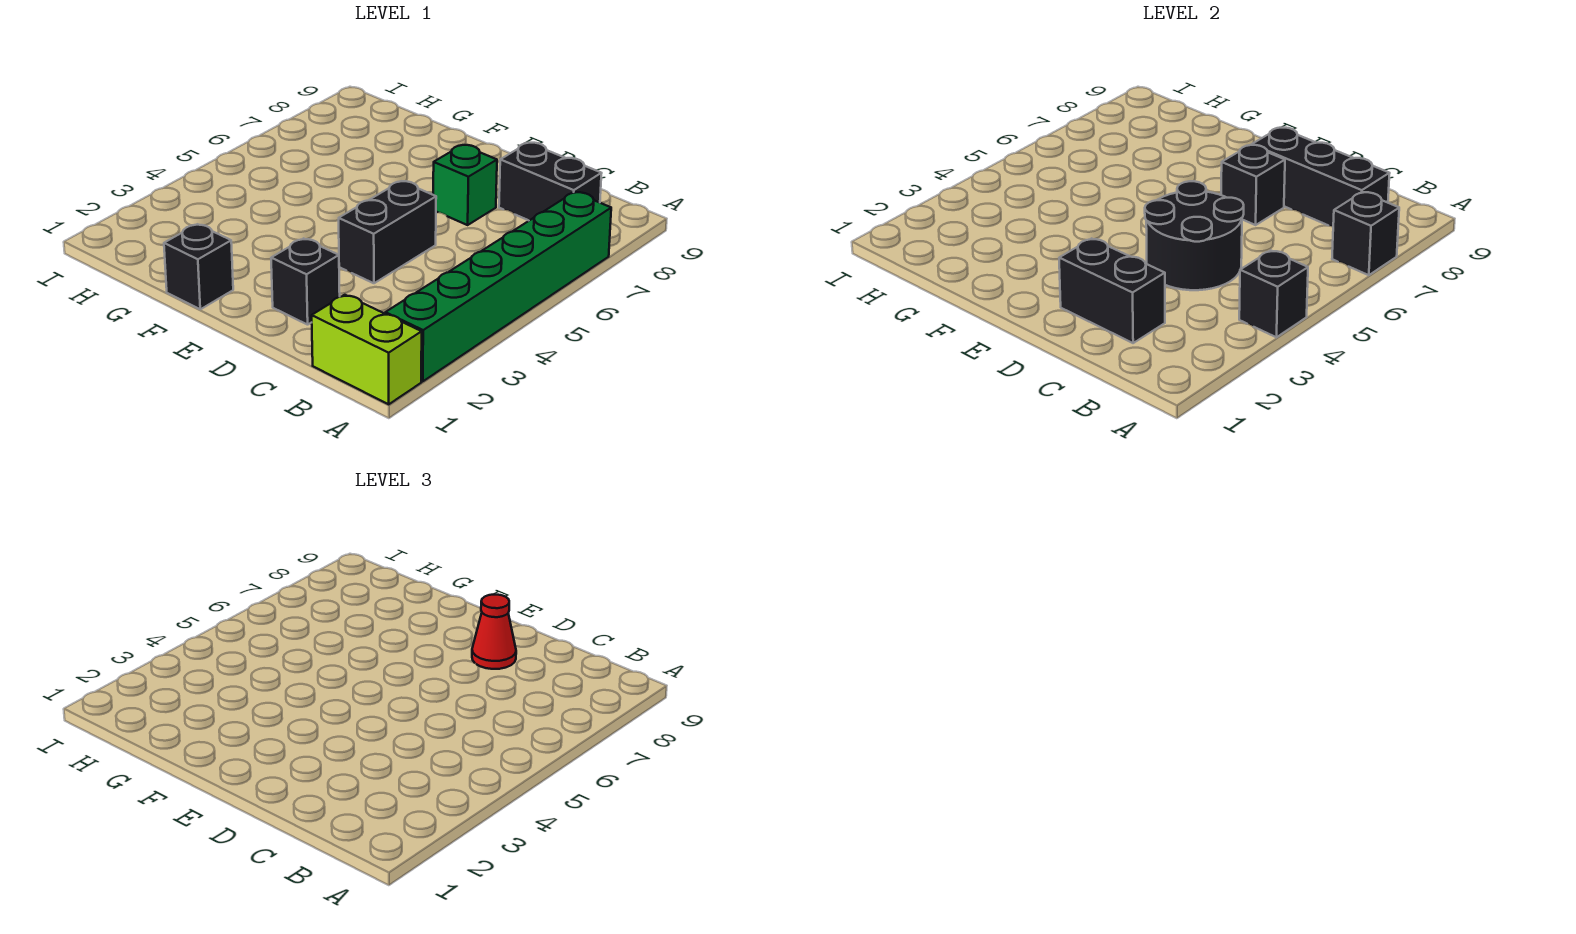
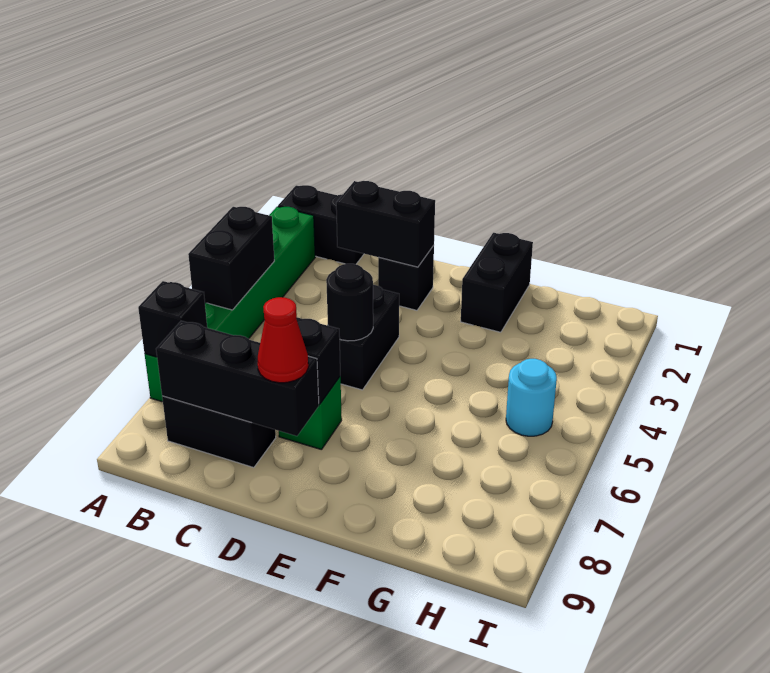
lime 1x2 brick [312,295,422,404] -> black 1x2 brick [278,185,364,264]
black 1x1 brick [1239,250,1308,337] -> black 1x2 brick [188,207,274,310]
black 2x2 round brick [1145,181,1244,290] -> black 1x1 round brick [326,264,373,341]
black 1x1 brick [164,224,233,309] -> black 1x2 brick [461,233,533,332]
none -> cyan 1x1 round brick [506,359,557,436]

